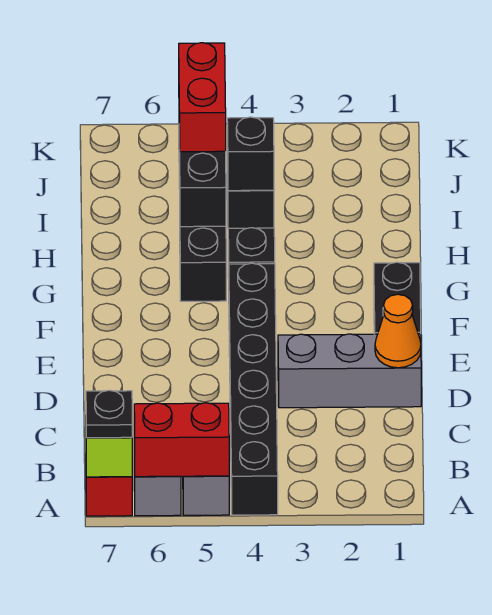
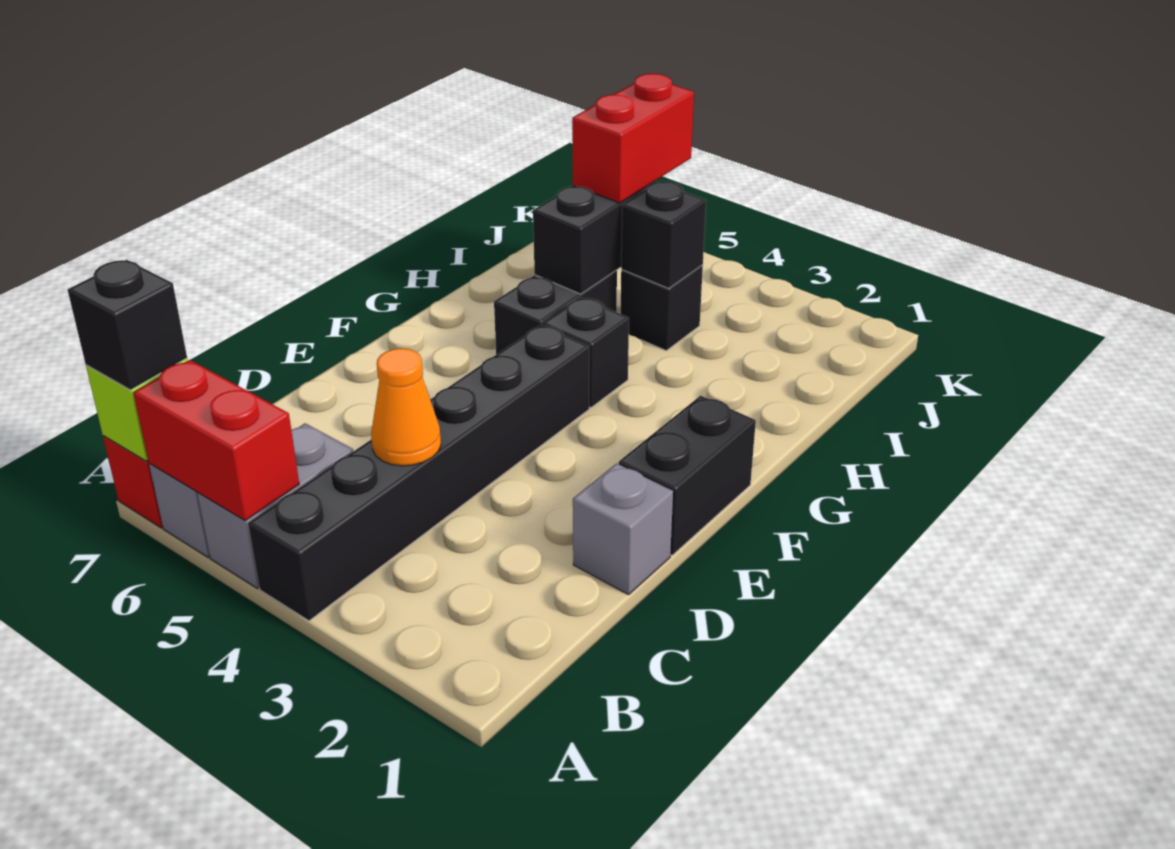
black 1x1 plate [86,390,132,438] -> black 1x1 brick [68,260,187,390]
grey 1x3 brick [278,334,421,408] -> grey 1x1 brick [573,464,673,595]
orange 1x1 cone [375,294,421,368] -> orange 1x1 cone moved to [371,349,441,466]

